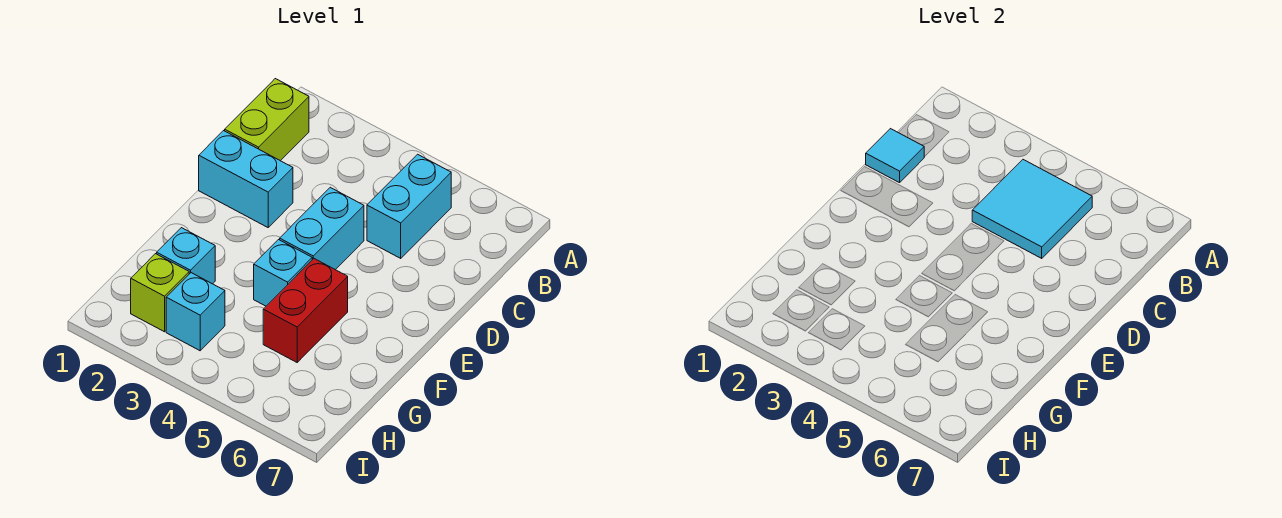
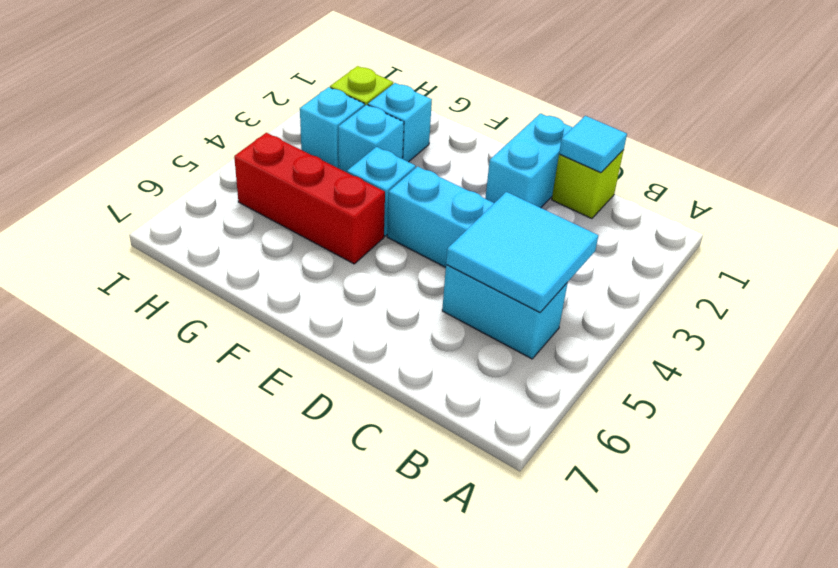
lime 1x2 brick [225,79,309,161] -> lime 1x1 brick [552,150,624,219]
red 1x2 brick [263,259,348,362] -> red 1x3 brick [234,133,385,264]
none -> cyan 1x1 brick [338,105,404,172]

